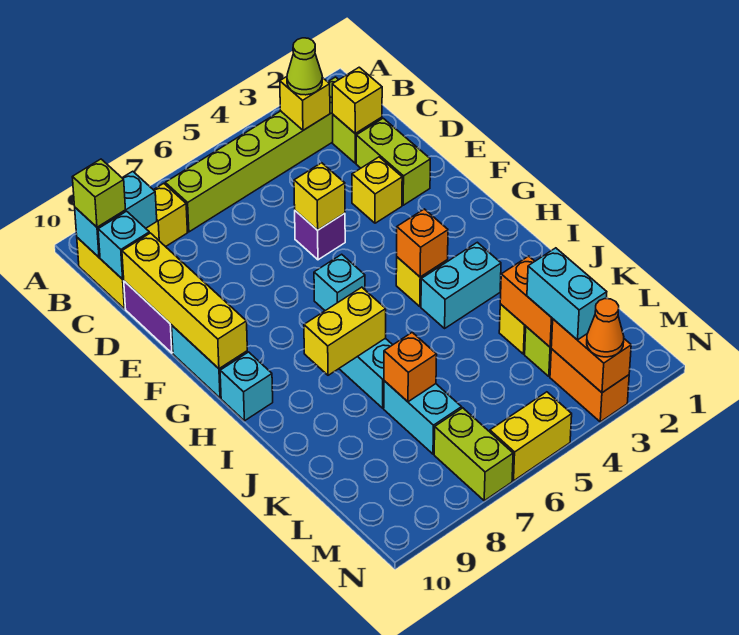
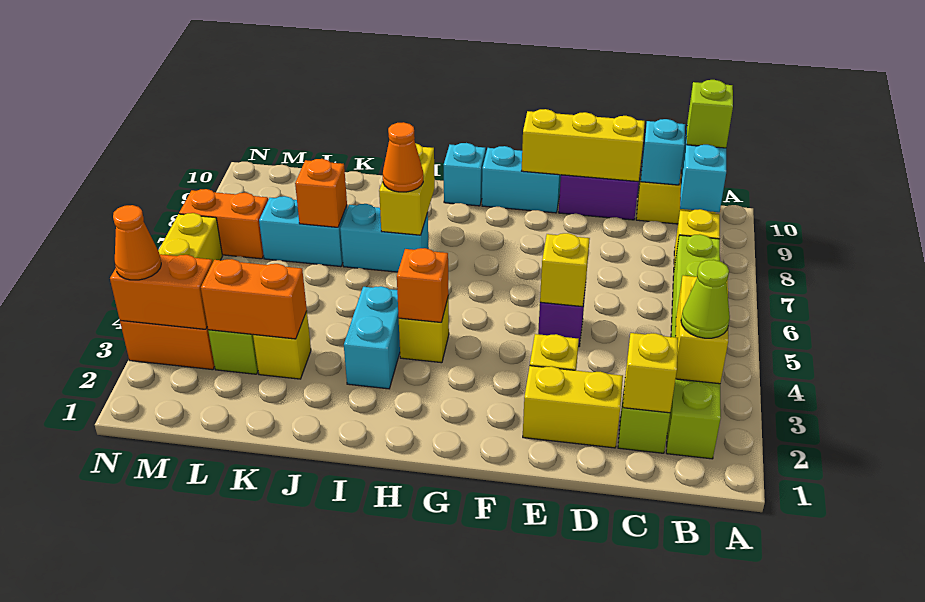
yellow 1x1 brick [280,77,330,130] -> yellow 1x2 brick [675,275,728,384]
lime 1x2 brick [356,118,430,205] -> yellow 1x2 brick [523,366,623,448]
yellow 1x4 brick [122,233,247,369] -> yellow 1x3 brick [522,109,645,182]
cyan 1x1 brick [314,254,365,311] -> none
none -> orange 1x1 cone [383,122,423,192]
cyan 1x2 brick [527,248,607,340] -> none
lime 1x2 brick [434,408,513,501] -> orange 1x2 brick [179,189,268,259]

